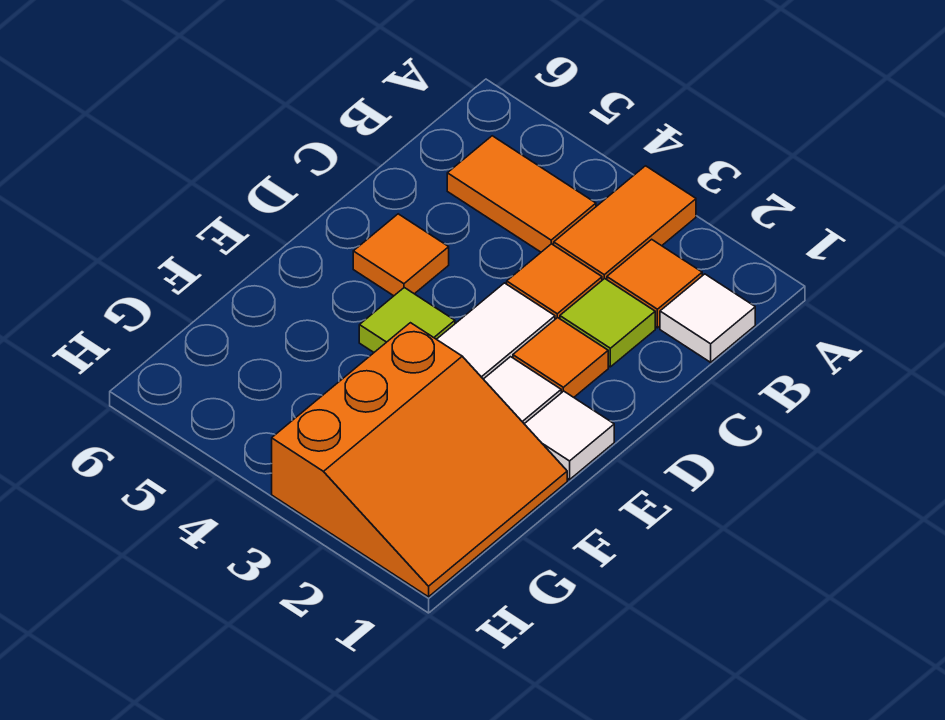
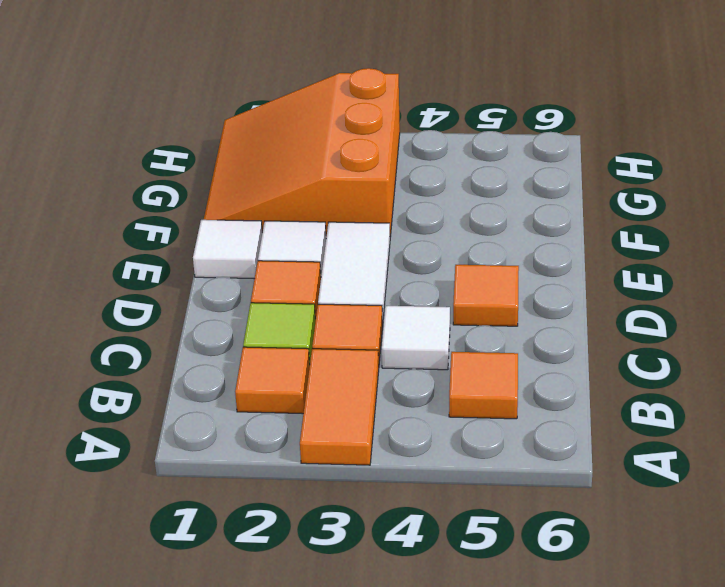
white 1x1 tile [660,274,755,362] -> white 1x1 tile moved to [382,306,450,370]
orange 1x2 tile [447,136,596,252] -> orange 1x1 tile [449,352,518,419]
lime 1x1 tile [359,288,455,352] -> none

